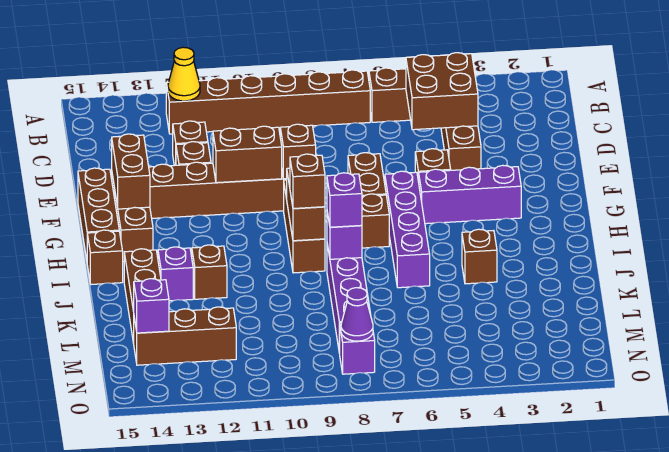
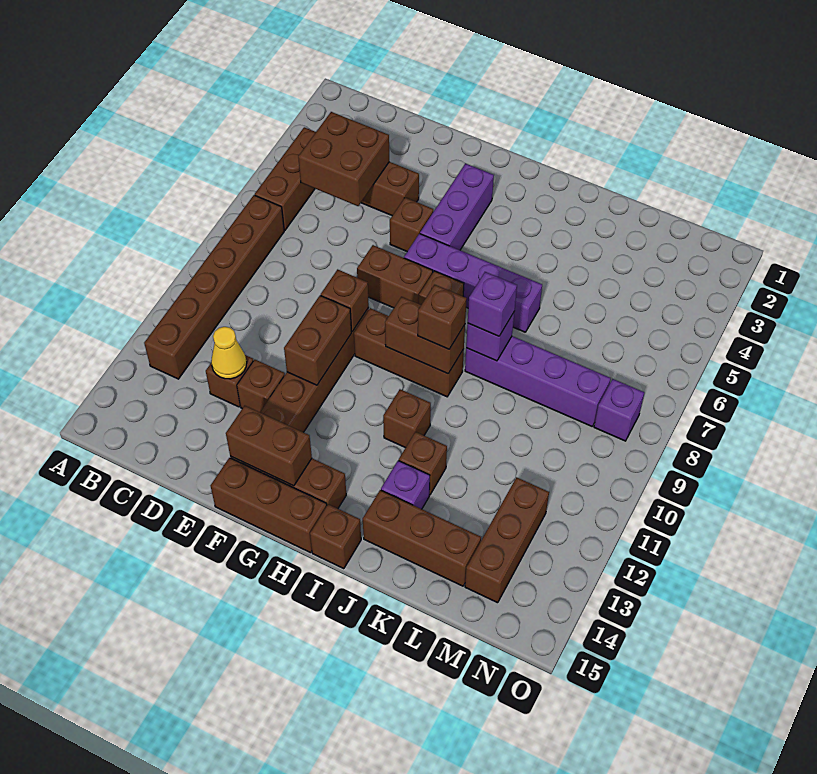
yellow 1x1 cone [168,47,200,101] -> yellow 1x1 cone moved to [211,327,247,379]
brown 1x1 brick [462,229,497,284] -> brown 1x1 brick moved to [383,389,431,448]
purple 1x1 brick [134,279,169,333] -> none
purple 1x1 cone [341,288,373,341] -> none

